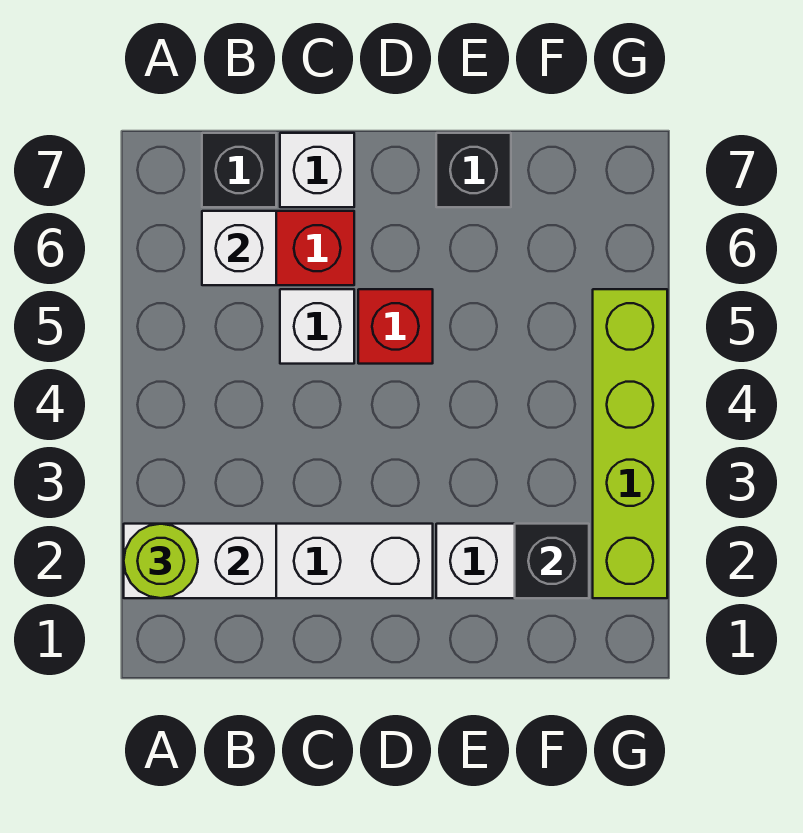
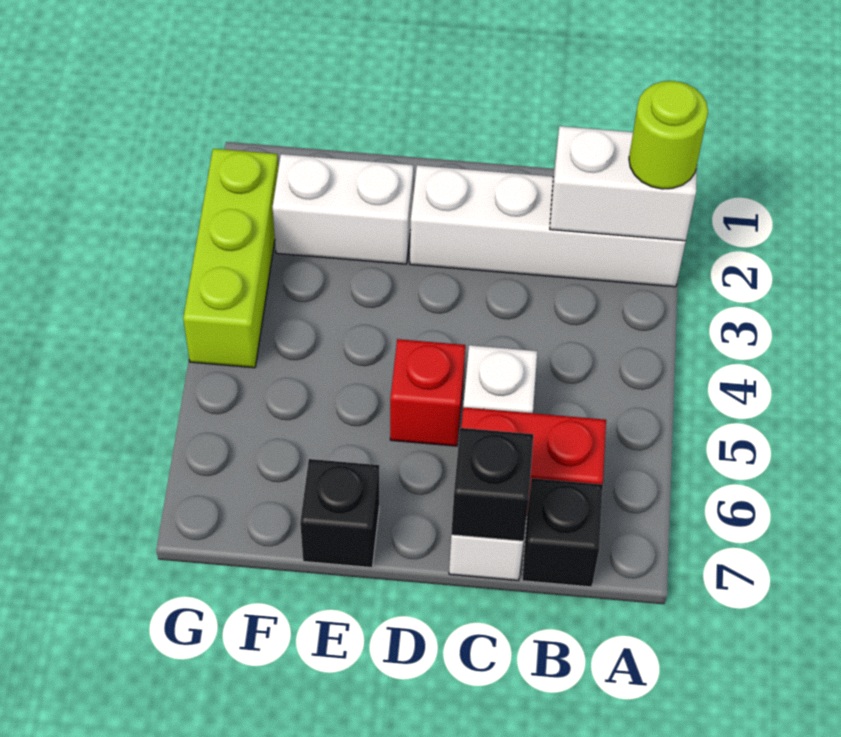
white 1x1 brick [202,211,276,285] -> none
black 1x1 brick [515,524,589,598] -> black 1x1 brick moved to [451,428,534,541]
lime 1x4 brick [593,289,667,598] -> lime 1x3 brick [183,149,278,368]

